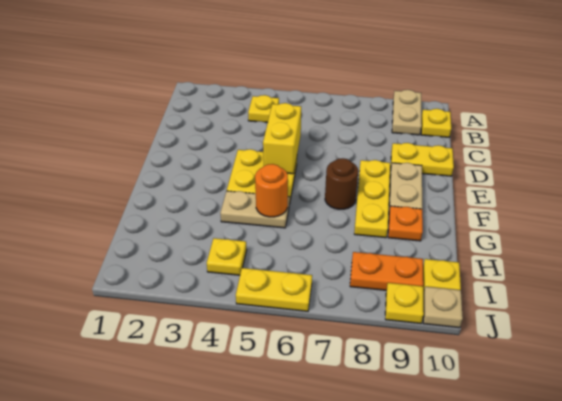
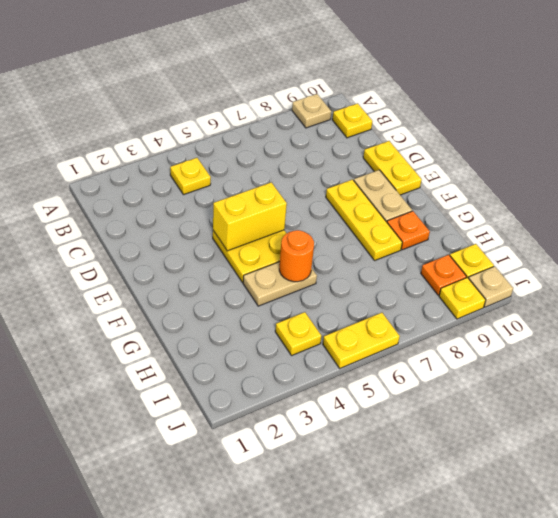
tan 1x2 plate [392,90,422,135] -> tan 1x1 plate [292,94,331,128]
yellow 1x2 brick [263,103,301,174] -> yellow 1x2 brick turned to [213,182,287,251]
yellow 1x2 plate [391,143,454,176] -> yellow 1x2 plate turned to [363,141,422,195]
brown 1x1 round brick [325,158,358,209] -> none
orange 1x2 plate [350,252,423,290] -> orange 1x1 plate [421,255,466,295]

